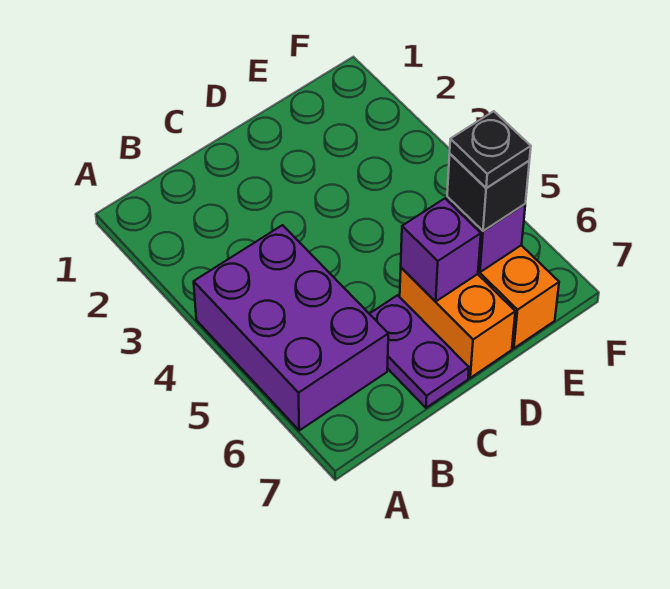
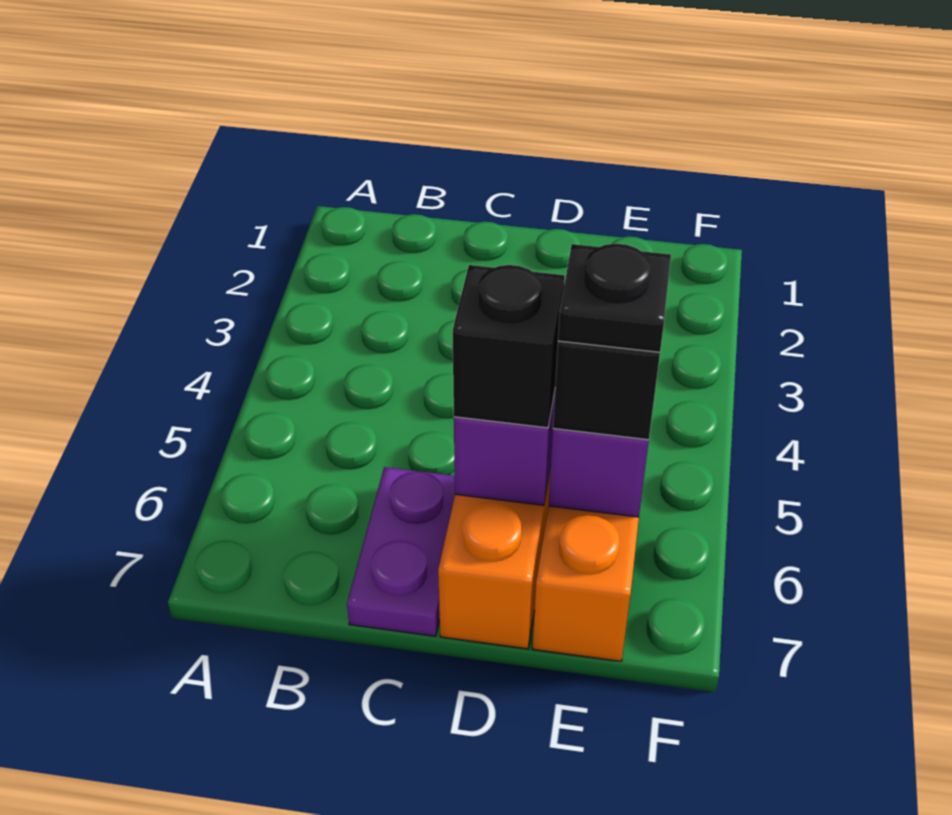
purple 2x3 brick [194,225,388,430] -> none
none -> black 1x1 brick [453,265,565,428]

